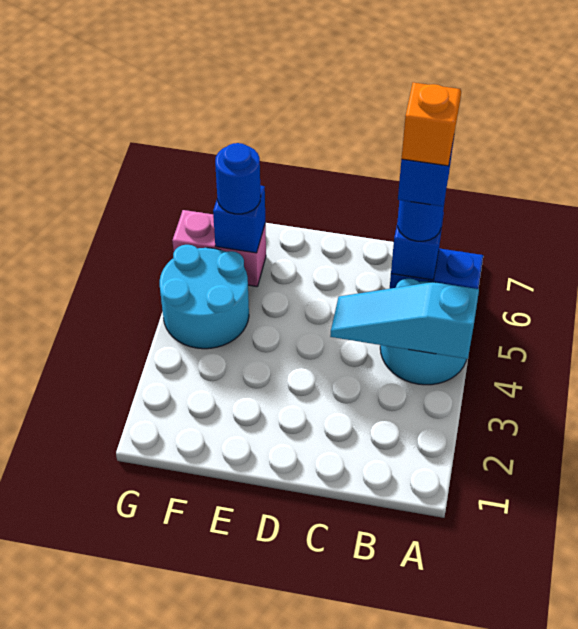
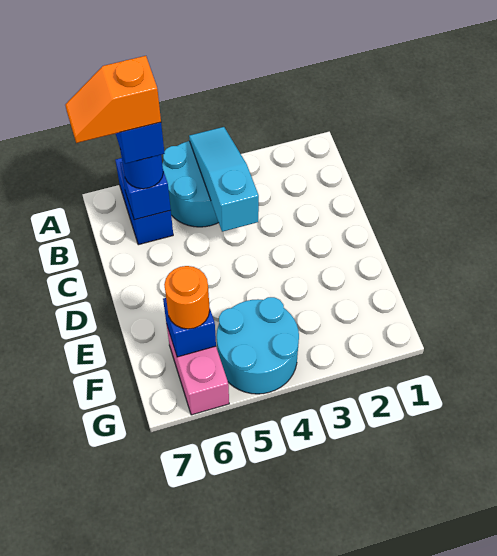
cyan 1x3 slope [330,282,479,359] -> cyan 1x3 slope turned to [189,127,259,232]
blue 1x1 round brick [215,143,261,214] -> orange 1x1 round brick [164,266,210,329]

